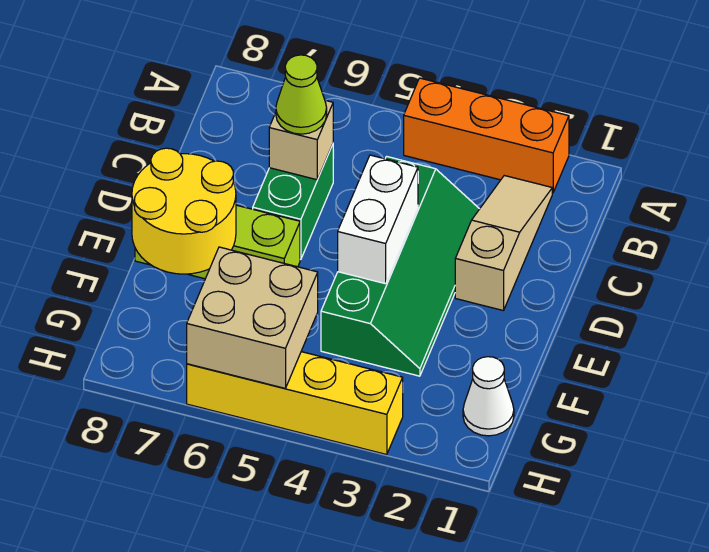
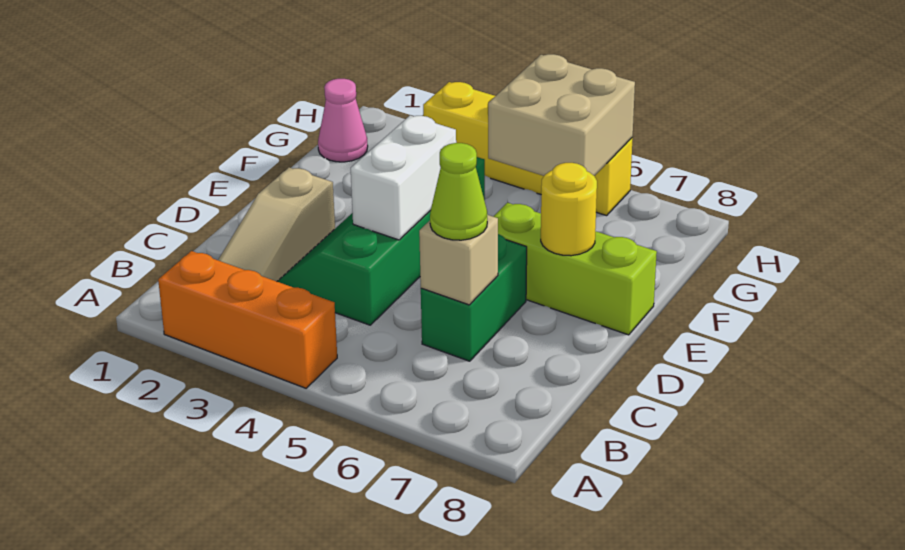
yellow 2x2 round brick [132,148,236,274] -> yellow 1x1 round brick [541,163,597,256]
white 1x1 cone [463,357,514,436] -> pink 1x1 cone [318,79,368,162]

